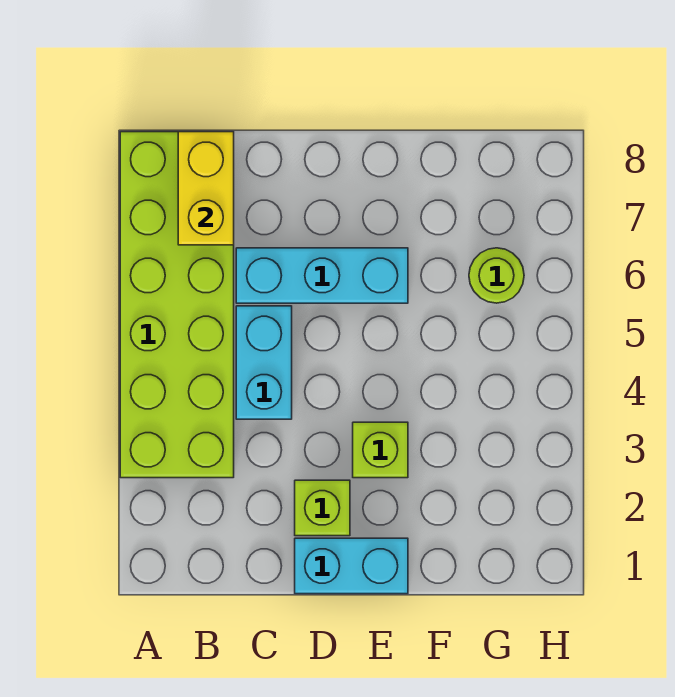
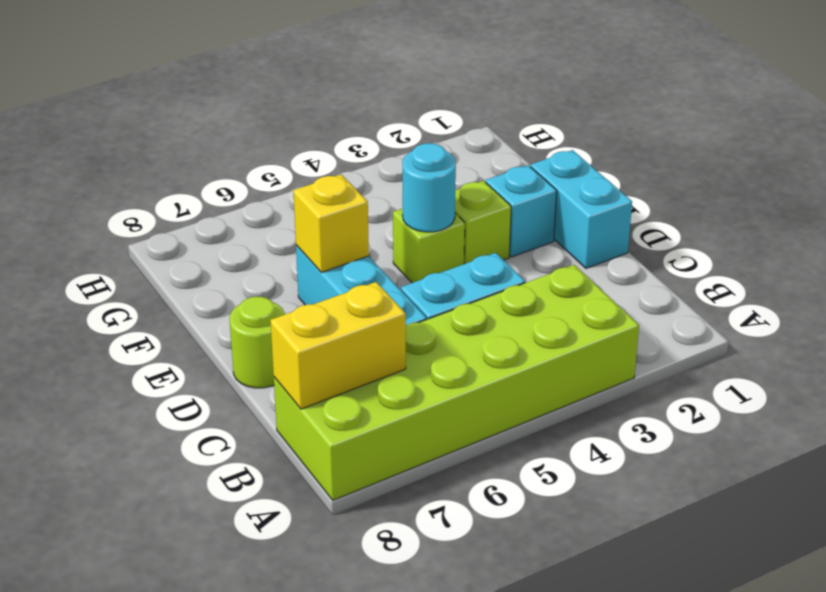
lime 1x1 brick [295,480,350,536] -> lime 1x1 brick moved to [393,208,465,283]
none -> cyan 1x1 brick [486,165,557,257]
none -> cyan 1x1 round brick [402,143,456,232]
none -> yellow 1x1 brick [293,174,369,272]
lime 1x1 round brick [469,248,524,303] -> lime 1x1 round brick moved to [230,297,285,388]

